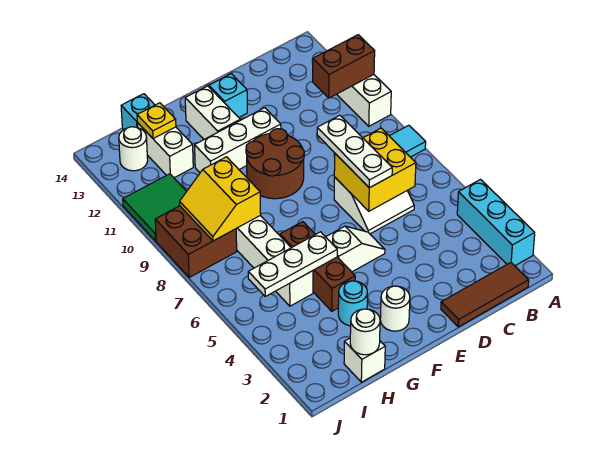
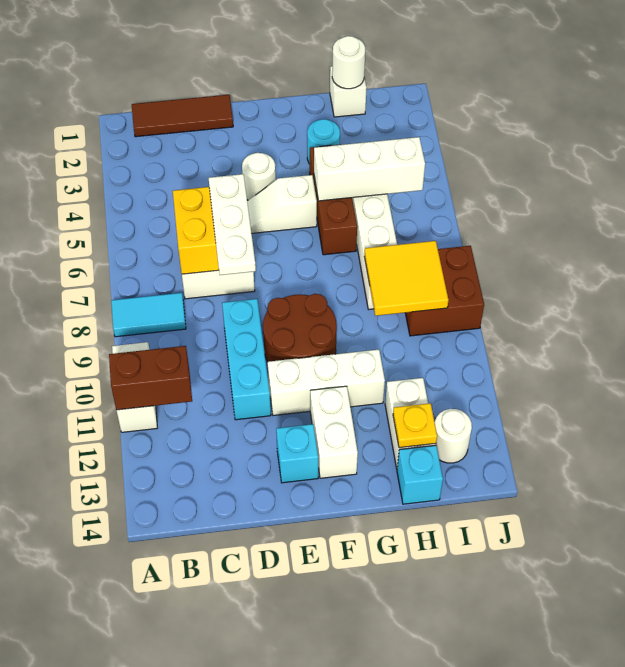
cyan 1x3 brick [457,179,535,266] -> cyan 1x3 brick moved to [222,299,271,420]
white 1x1 round brick [380,286,410,331] -> white 1x1 round brick moved to [242,153,276,200]
white 1x3 plate [248,232,337,296] -> white 1x3 brick [314,137,425,201]
yellow 2x2 slope [180,157,261,241] -> yellow 2x2 tile [364,241,449,316]
green 2x2 tile [123,174,187,241] -> none

